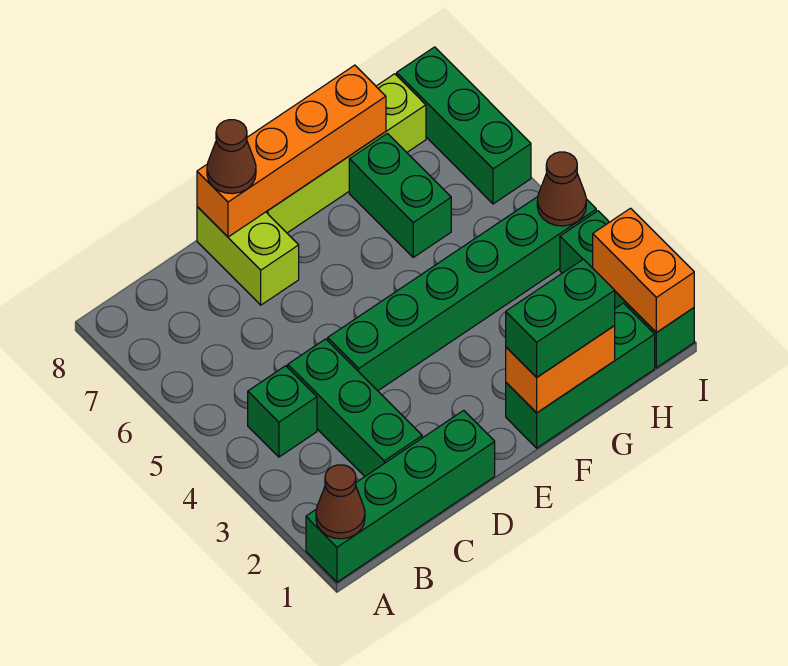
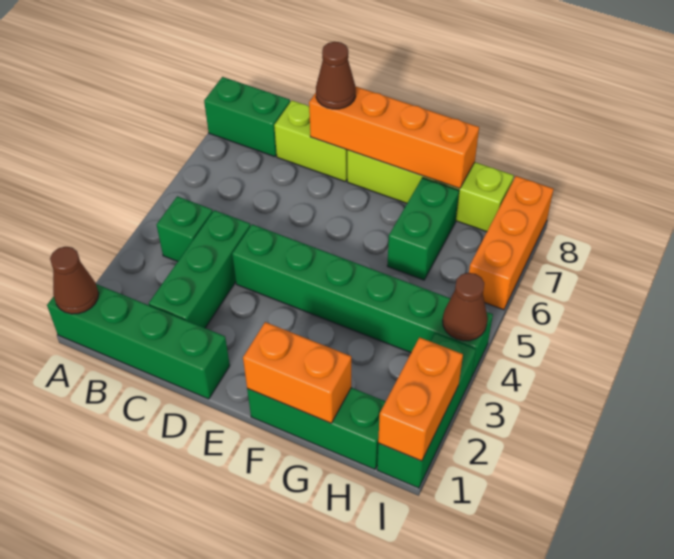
lime 1x2 brick [197,207,299,305] -> lime 1x2 brick turned to [274,100,347,182]
green 1x2 brick [506,259,615,377] -> green 1x2 brick moved to [204,77,290,157]
green 1x3 brick [397,47,531,204] -> orange 1x3 brick [469,176,554,310]

